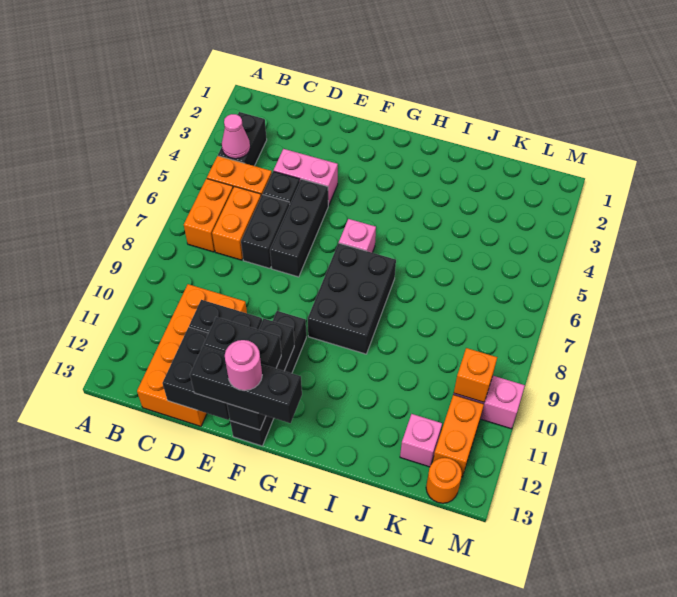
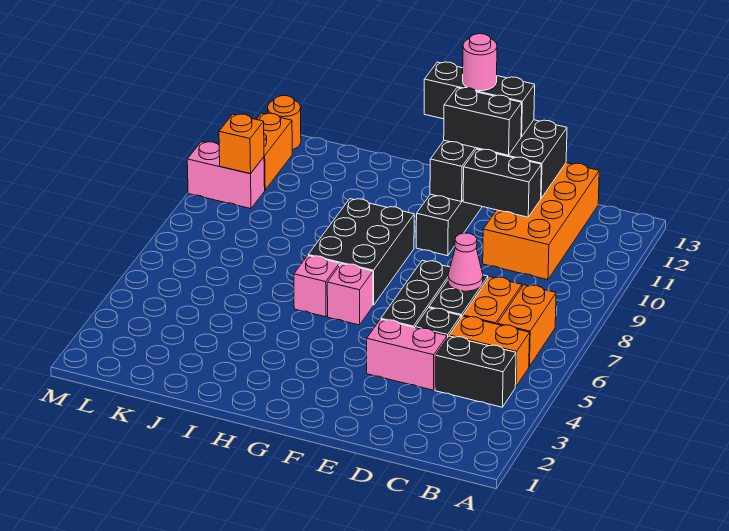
black 1x2 brick [218,112,267,166] -> black 1x2 brick turned to [435,336,516,407]
pink 1x1 cone [222,114,250,159] -> pink 1x1 cone moved to [448,233,483,291]
pink 1x1 brick [400,414,442,467] -> pink 1x1 brick moved to [294,256,339,317]

